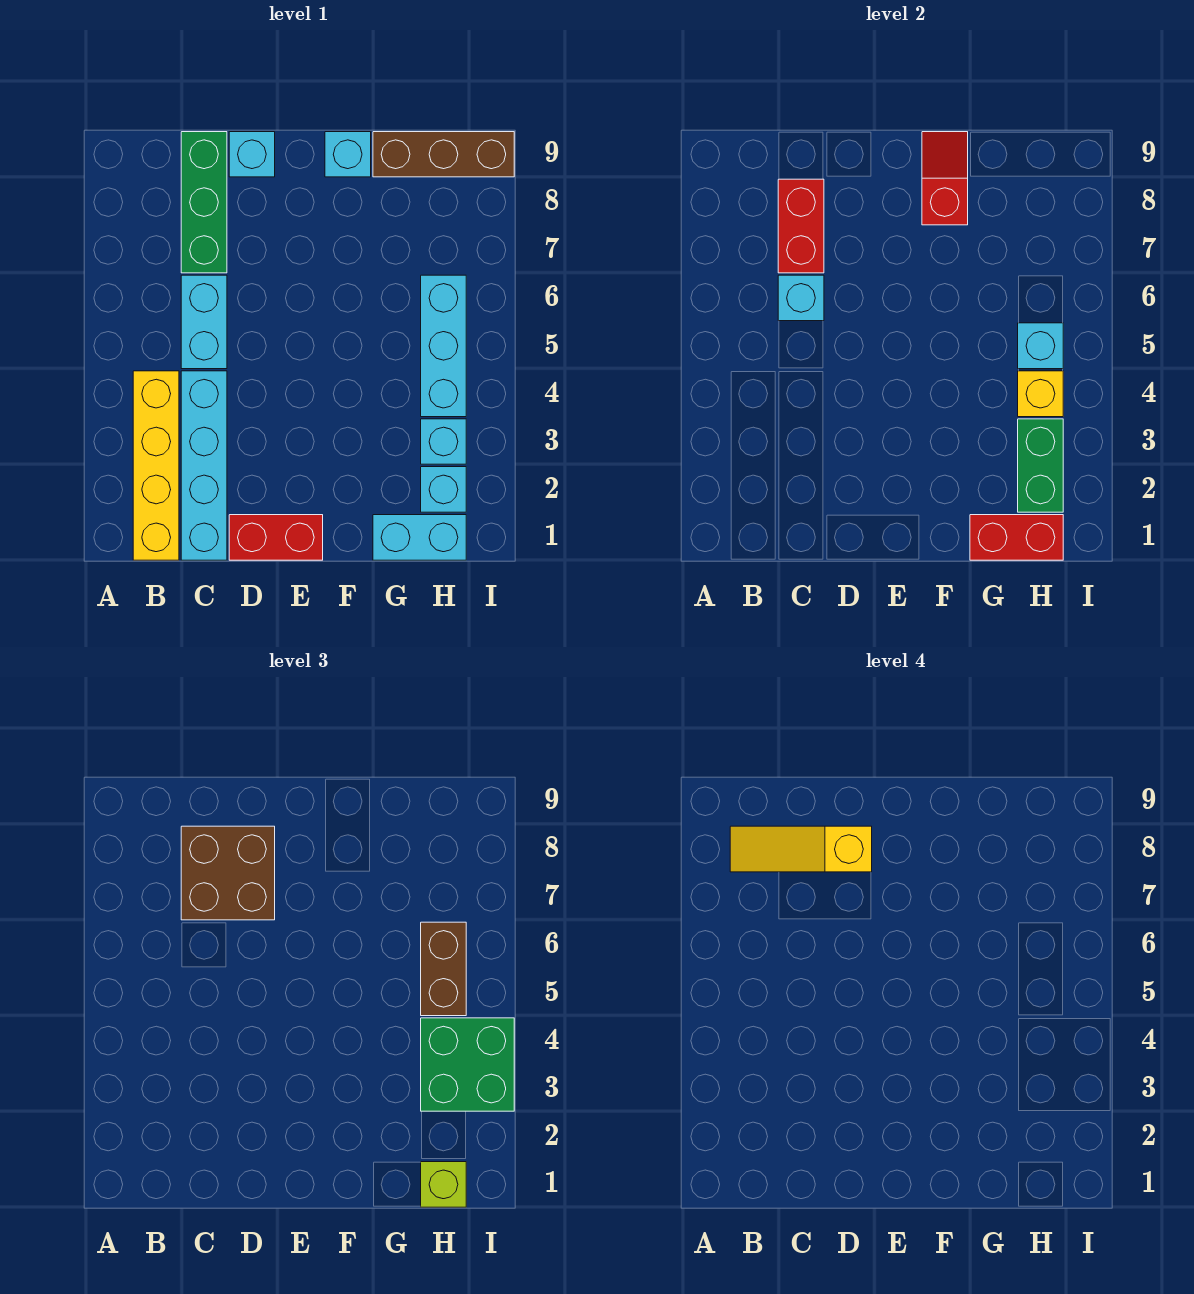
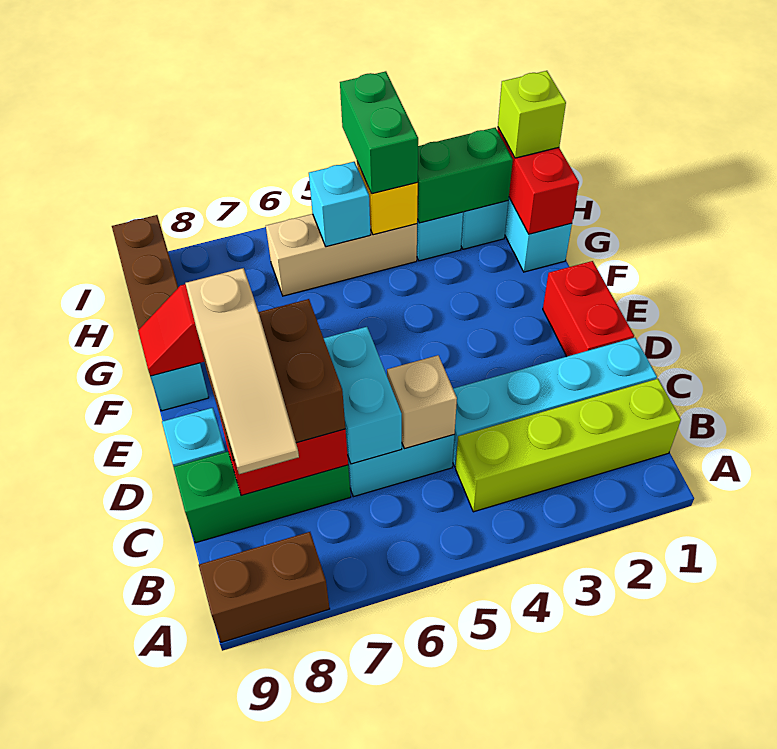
yellow 1x4 brick [133,371,179,560] -> lime 1x4 brick [456,379,681,512]
yellow 1x3 slope [730,826,872,872] -> tan 1x3 slope [185,268,299,474]
none -> tan 1x1 brick [387,355,457,449]
cyan 1x1 brick [778,275,824,321] -> cyan 1x2 brick [324,327,402,464]
green 2x2 brick [421,1018,514,1111] -> green 1x2 brick [340,71,418,194]
cyan 1x3 brick [421,275,466,417] -> tan 1x3 brick [266,214,417,296]
brown 1x2 brick [421,922,466,1016] -> brown 1x2 brick moved to [199,532,330,642]

